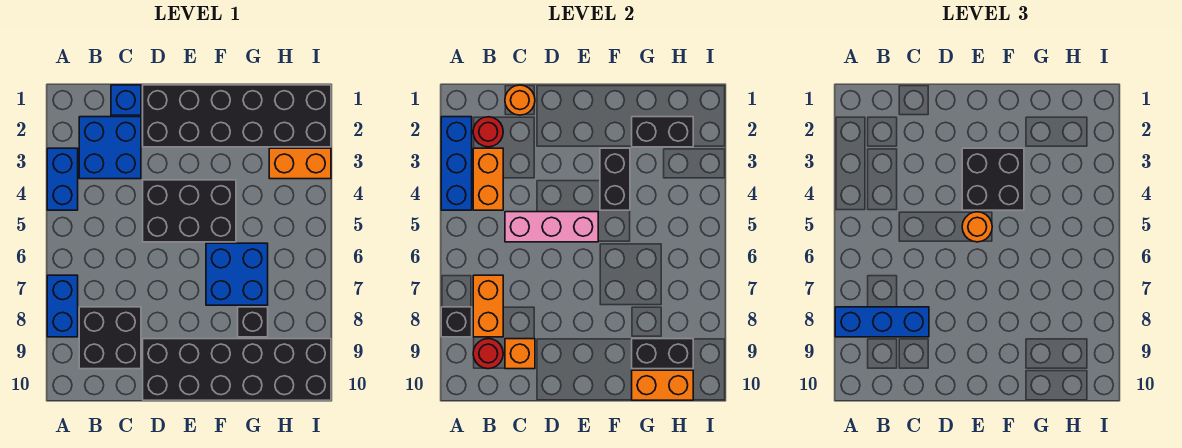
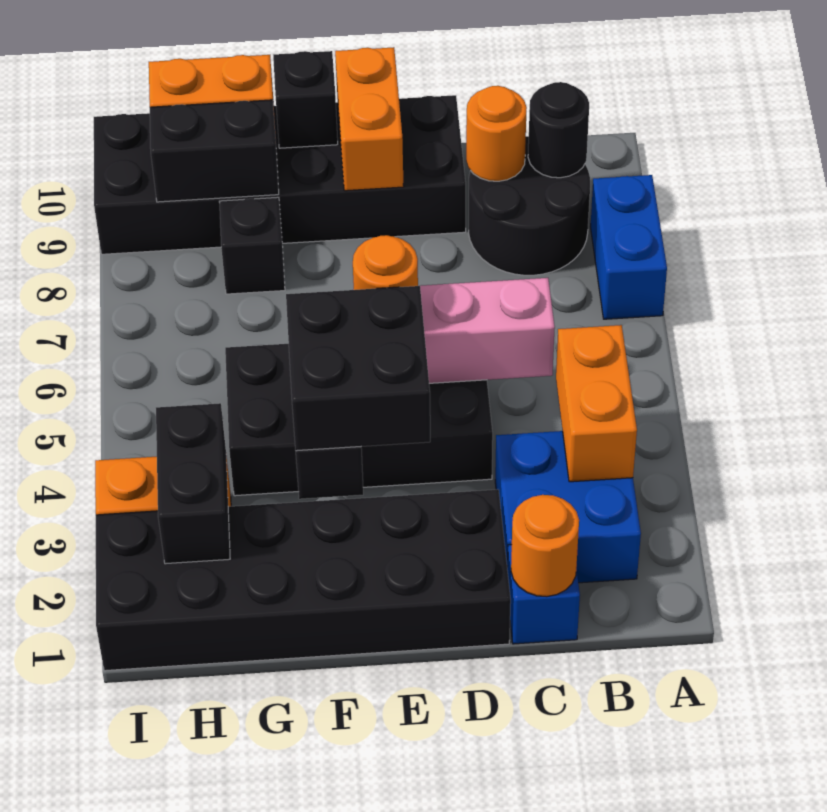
blue 1x3 brick [441,117,472,210] -> none
blue 1x2 brick [47,148,78,210] -> none
black 1x1 brick [441,307,472,337] -> black 1x1 brick moved to [273,51,338,148]
blue 1x3 brick [835,307,929,337] -> none
red 1x1 round brick [473,117,503,147] -> none
orange 1x2 brick [473,275,503,337] -> orange 1x2 brick moved to [335,47,404,191]
black 2x2 brick [79,307,141,369] -> black 2x2 round brick [469,136,590,275]
red 1x1 round brick [473,339,503,369] -> black 1x1 round brick [528,82,589,178]
orange 1x1 brick [505,339,535,369] -> orange 1x1 round brick [466,86,527,181]
black 2x3 brick [143,180,236,242] -> black 2x4 brick [225,344,493,496]
blue 2x2 brick [206,243,268,305] -> none
black 1x2 brick [632,117,693,147] -> black 1x2 brick turned to [156,403,230,564]

